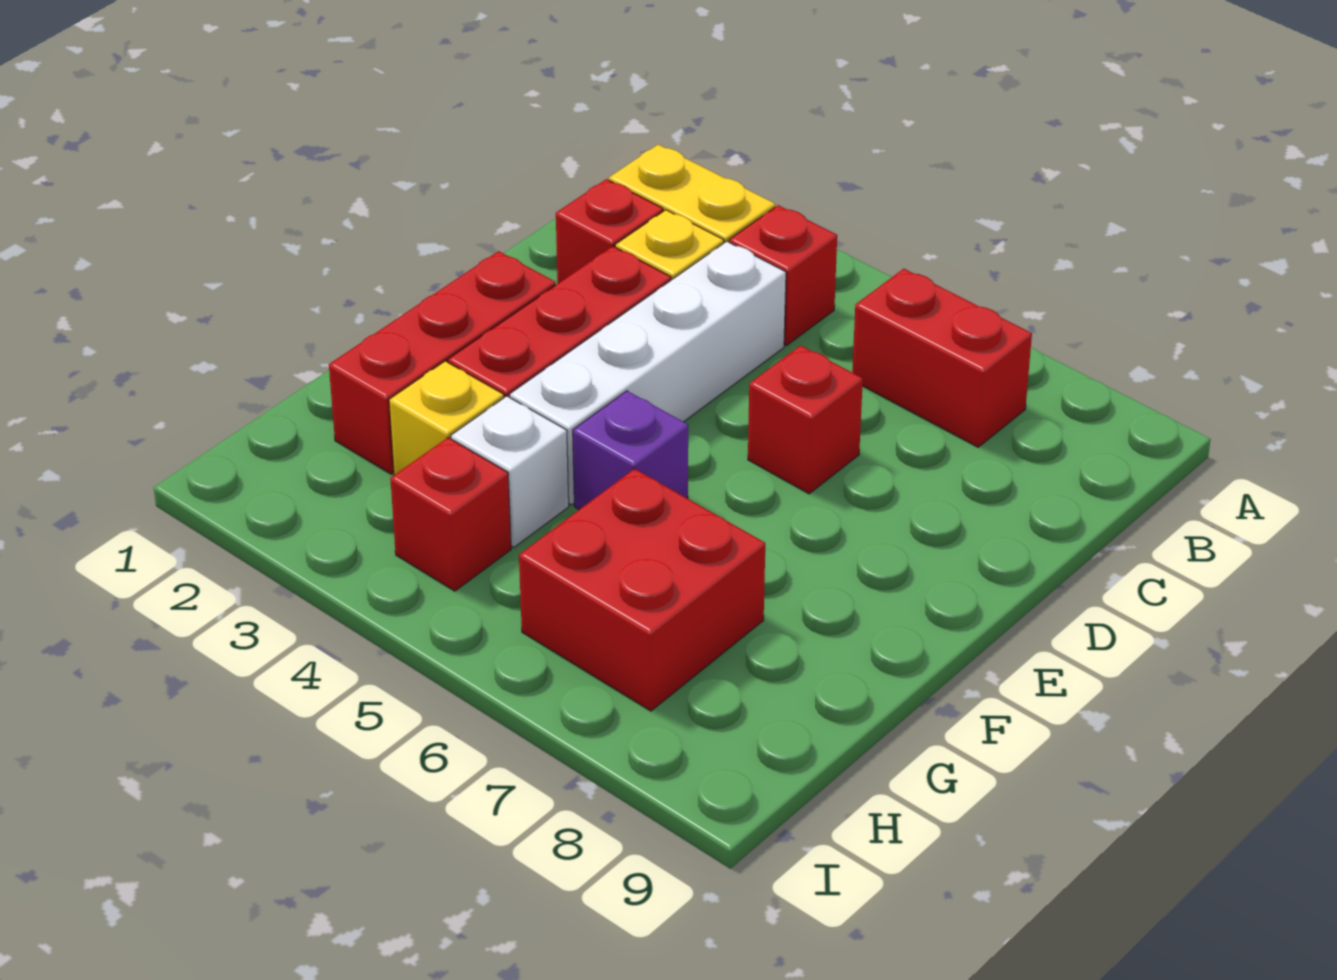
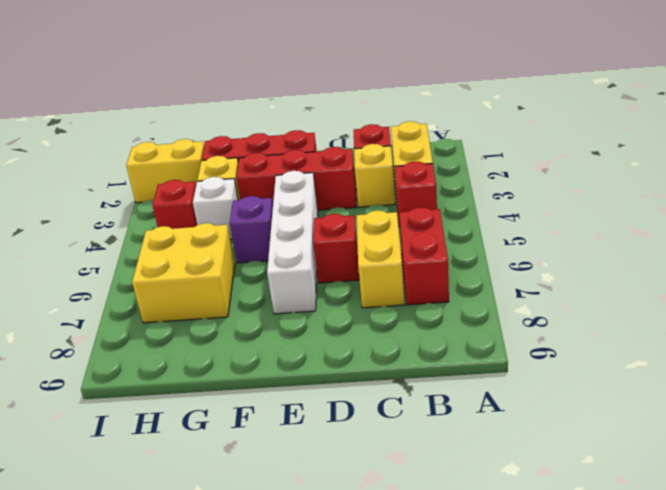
white 1x4 brick [510,241,786,505] -> white 1x4 brick turned to [267,171,318,314]
none -> yellow 1x2 brick [356,210,404,308]
red 2x2 brick [519,469,765,711] -> yellow 2x2 brick [132,223,235,323]
none -> yellow 1x2 brick [126,139,204,203]

